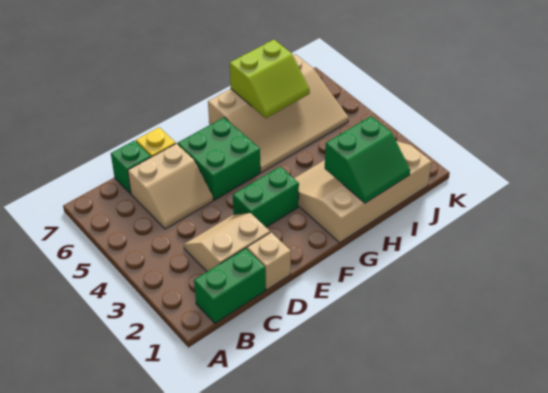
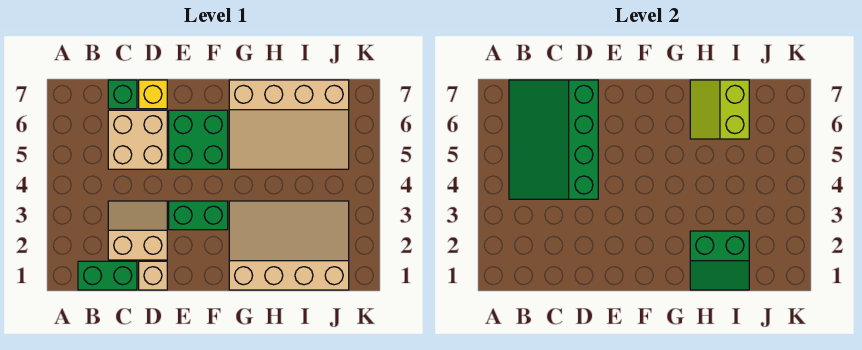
none -> green 3x4 slope [509,80,598,199]
tan 2x2 slope [128,143,213,229] -> tan 2x2 brick [108,110,167,169]
lime 2x2 slope [230,40,310,118] -> lime 2x2 slope turned to [690,80,749,139]

